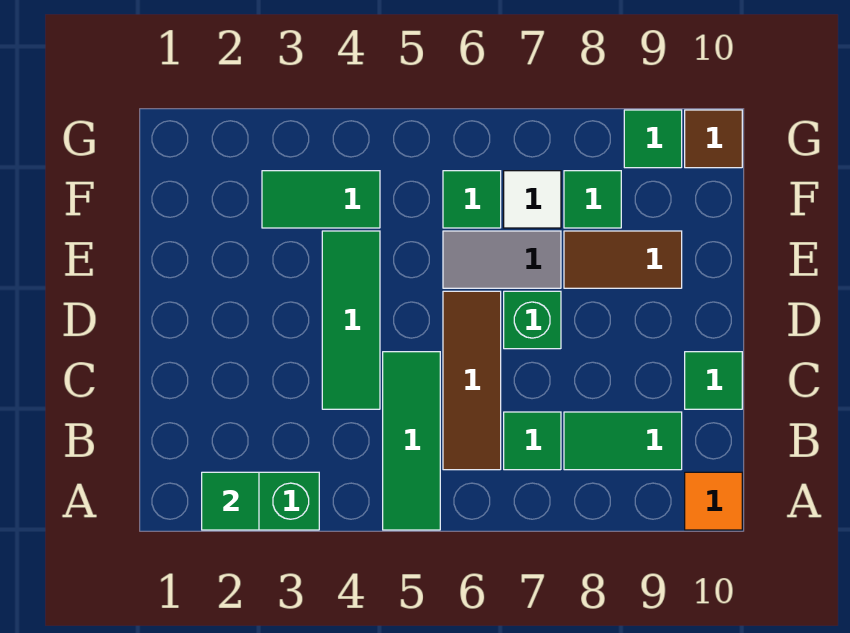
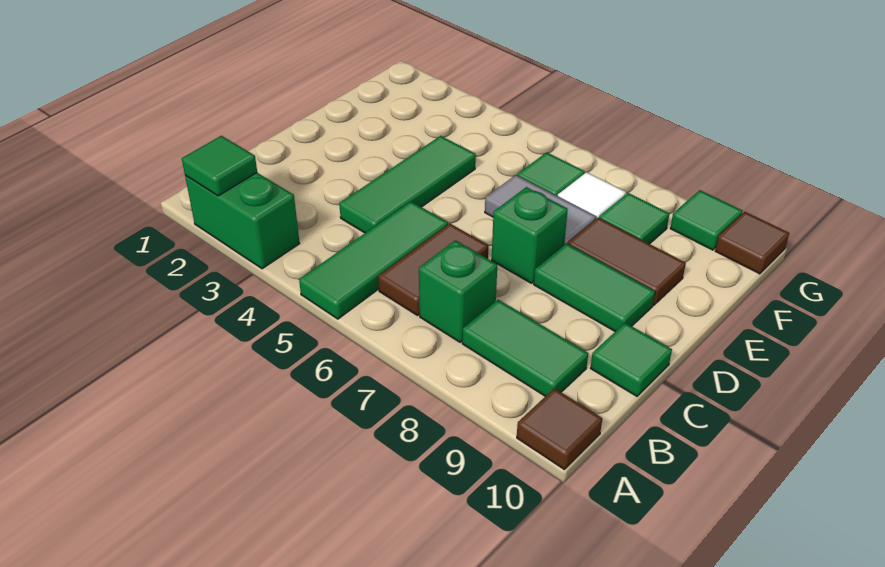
orange 1x1 tile [685,472,742,530] -> brown 1x1 tile [517,388,602,469]
brown 1x3 tile [443,291,501,470] -> brown 1x2 tile [378,223,488,316]
green 1x1 tile [504,412,561,470] -> green 1x1 brick [419,240,497,342]
green 1x2 tile [262,171,380,228] -> green 1x2 tile moved to [534,243,655,331]

